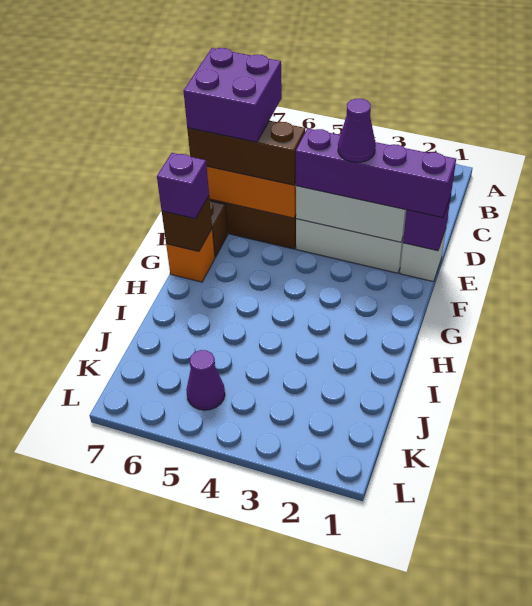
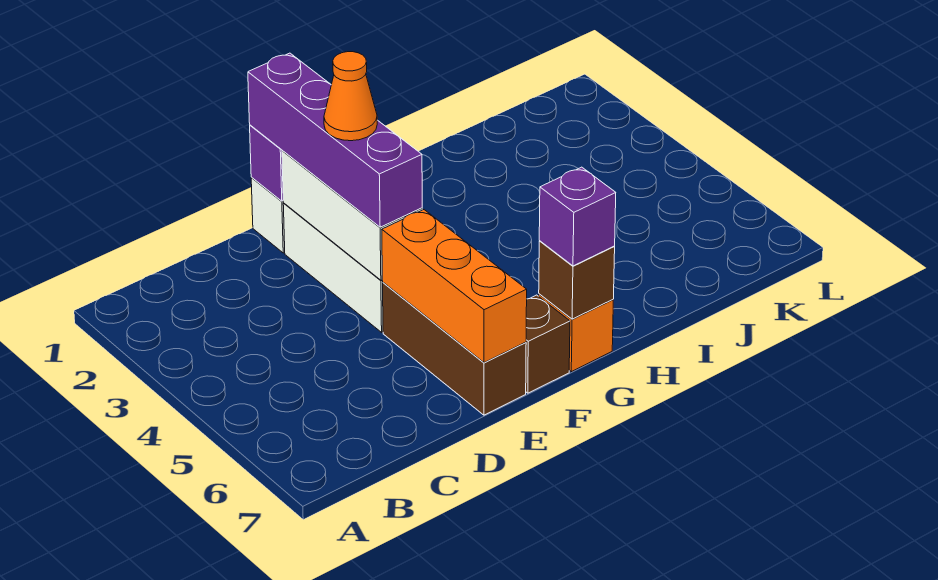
purple 2x2 brick [183,48,282,142] -> none
purple 1x1 cone [338,99,376,163] -> orange 1x1 cone [324,52,377,141]
brown 1x3 brick [187,121,305,185] -> none
purple 1x1 cone [186,350,225,410] -> none

